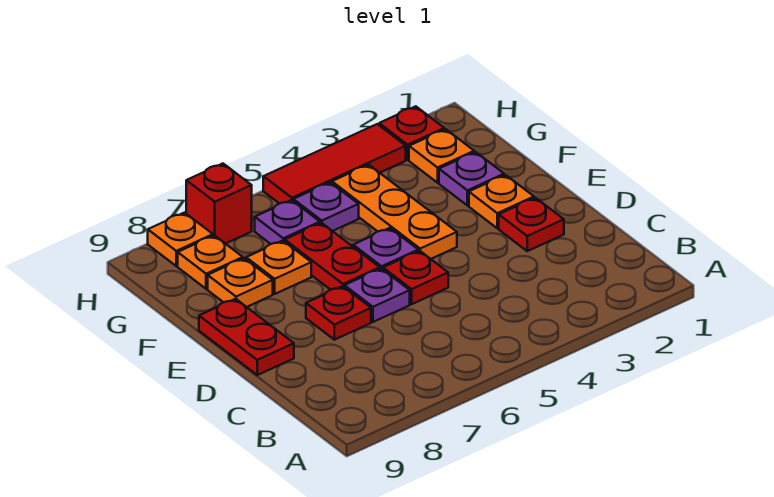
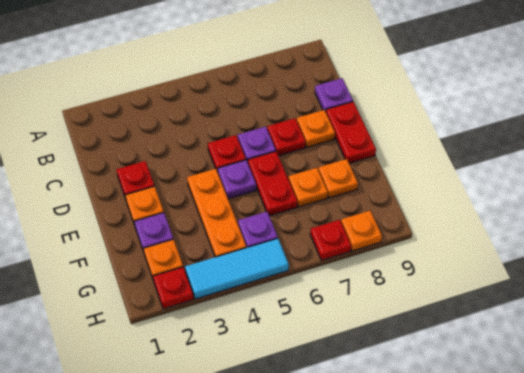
purple 1x1 plate [255,200,320,244] -> purple 1x1 plate moved to [315,78,353,112]
orange 1x1 plate [178,235,243,289] -> orange 1x1 plate moved to [297,110,335,148]
red 1x3 tile [263,124,406,204] -> cyan 1x3 tile [185,238,289,299]
red 1x1 brick [186,164,252,244] -> red 1x1 plate [310,220,351,260]

